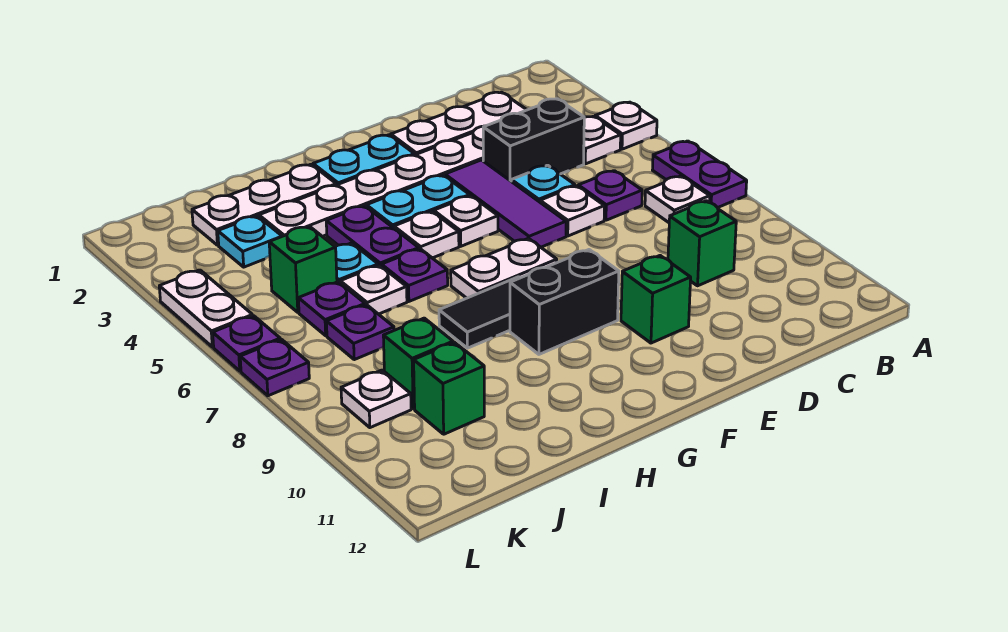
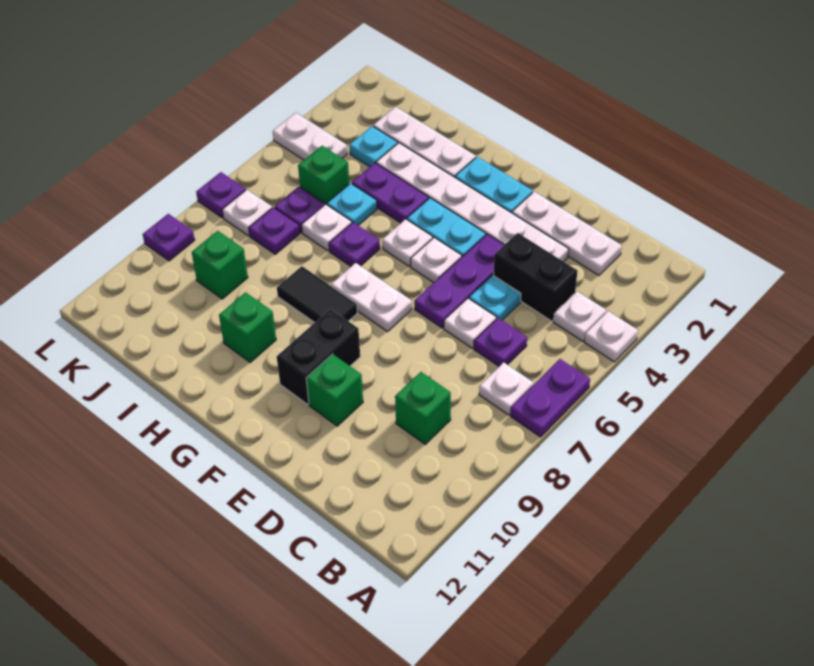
purple 1x3 tile [445,160,566,247] -> purple 1x3 plate [414,234,504,328]
black 1x2 brick [510,250,619,354] -> black 1x2 brick turned to [277,309,360,404]
purple 1x2 plate [326,206,419,267] -> purple 1x2 plate turned to [352,163,429,223]
green 1x1 brick [414,342,484,434] -> green 1x1 brick moved to [219,292,276,362]
white 1x1 plate [341,370,411,428] -> white 1x1 plate moved to [222,190,272,236]
white 1x2 plate [159,270,253,347] -> white 1x2 plate turned to [273,113,347,160]
purple 1x1 plate [213,316,280,371] -> purple 1x1 plate moved to [143,214,195,261]

